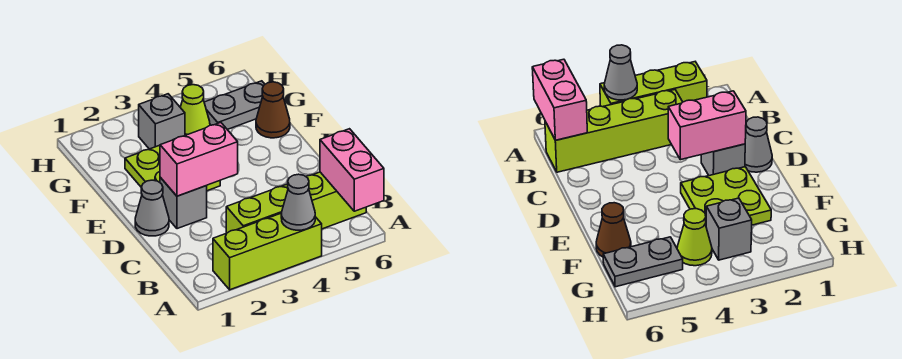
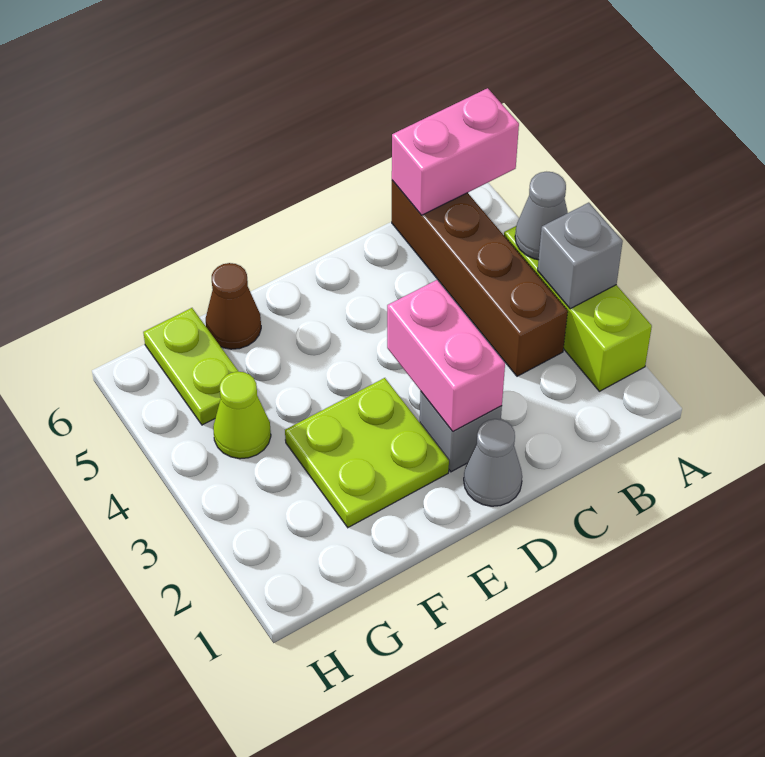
lime 1x4 brick [226,172,366,233] -> brown 1x4 brick [392,180,568,376]
grey 1x1 brick [139,94,185,149] -> grey 1x1 brick moved to [538,203,623,309]
grey 1x2 plate [204,81,265,130] -> lime 1x2 plate [143,308,239,425]

